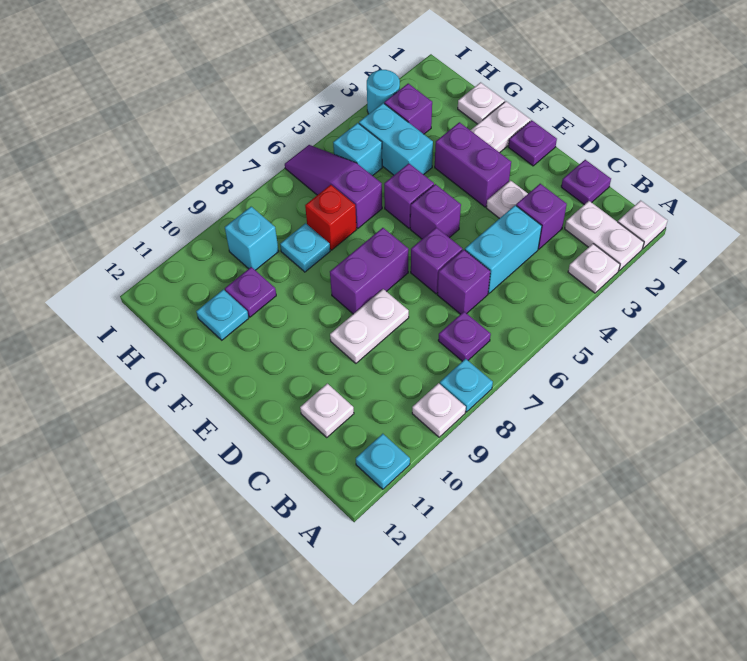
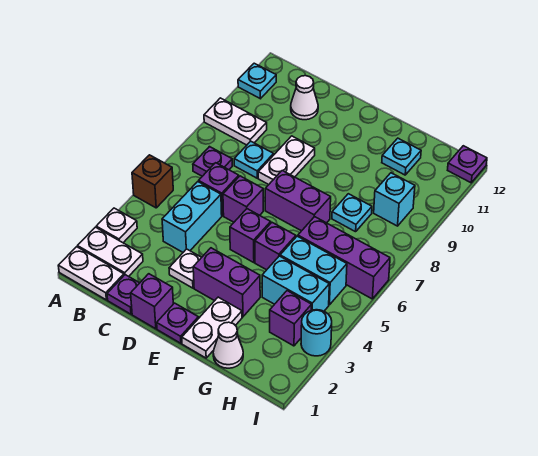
white 1x1 plate [618,201,668,249] -> white 1x2 plate [58,247,124,300]
none -> brown 1x1 brick [132,155,173,208]
cyan 1x1 plate [440,359,493,412] -> cyan 1x1 plate moved to [234,141,274,178]
white 1x1 plate [412,383,466,437] -> white 1x2 plate [204,98,267,145]
purple 1x1 brick [516,184,567,249] -> purple 1x1 brick moved to [131,274,173,329]
white 1x1 plate [300,384,354,437] -> white 1x1 cone [291,76,318,120]
purple 1x2 brick [330,228,409,314] -> purple 1x2 brick turned to [265,171,331,231]
white 1x1 plate [458,82,505,124] -> white 1x1 cone [213,322,243,368]
purple 1x3 slope [285,145,382,228] -> purple 1x3 brick [298,217,390,299]
red 1x1 brick [305,185,357,250] -> none
purple 1x1 plate [225,267,276,317] -> purple 1x1 plate moved to [448,146,487,183]
cyan 1x1 brick [333,123,382,176] -> cyan 1x2 brick [280,236,347,305]

